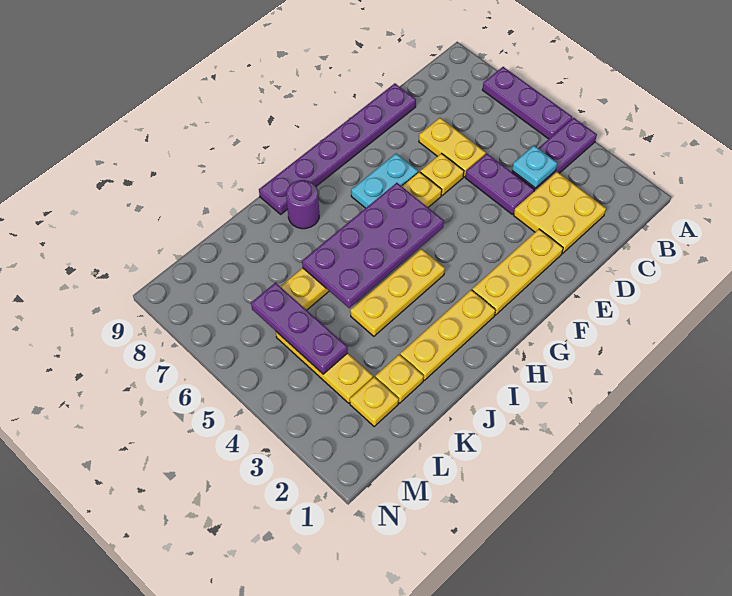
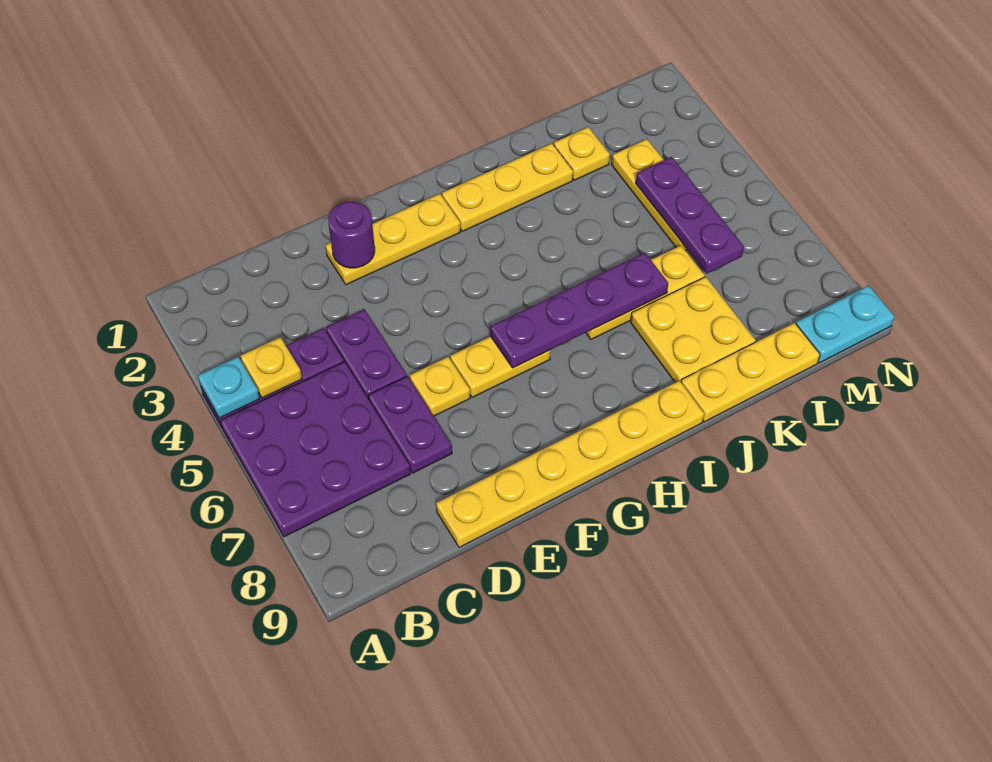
purple 1x3 plate [483,67,572,139] -> purple 3x3 plate [220,362,410,537]
yellow 2x2 plate [514,172,606,254] -> yellow 2x2 plate moved to [631,277,756,383]
cyan 1x1 plate [512,146,557,188] -> cyan 1x1 plate moved to [198,357,260,418]
yellow 1x2 plate [419,118,486,177] -> purple 1x2 plate [368,376,452,473]
purple 1x6 plate [259,83,416,214] -> yellow 1x6 plate [436,381,704,547]
cyan 1x2 plate [351,154,418,208] -> cyan 1x2 plate moved to [796,286,895,363]
purple 2x4 plate [302,183,444,308] -> purple 1x4 plate [490,253,668,368]
yellow 1x3 plate [350,249,445,336] -> yellow 1x3 plate moved to [681,323,820,422]
purple 1x1 round brick [286,180,319,229] -> purple 1x1 round brick moved to [328,202,375,268]
yellow 1x1 plate [350,377,399,426] -> yellow 1x1 plate moved to [241,337,302,398]

